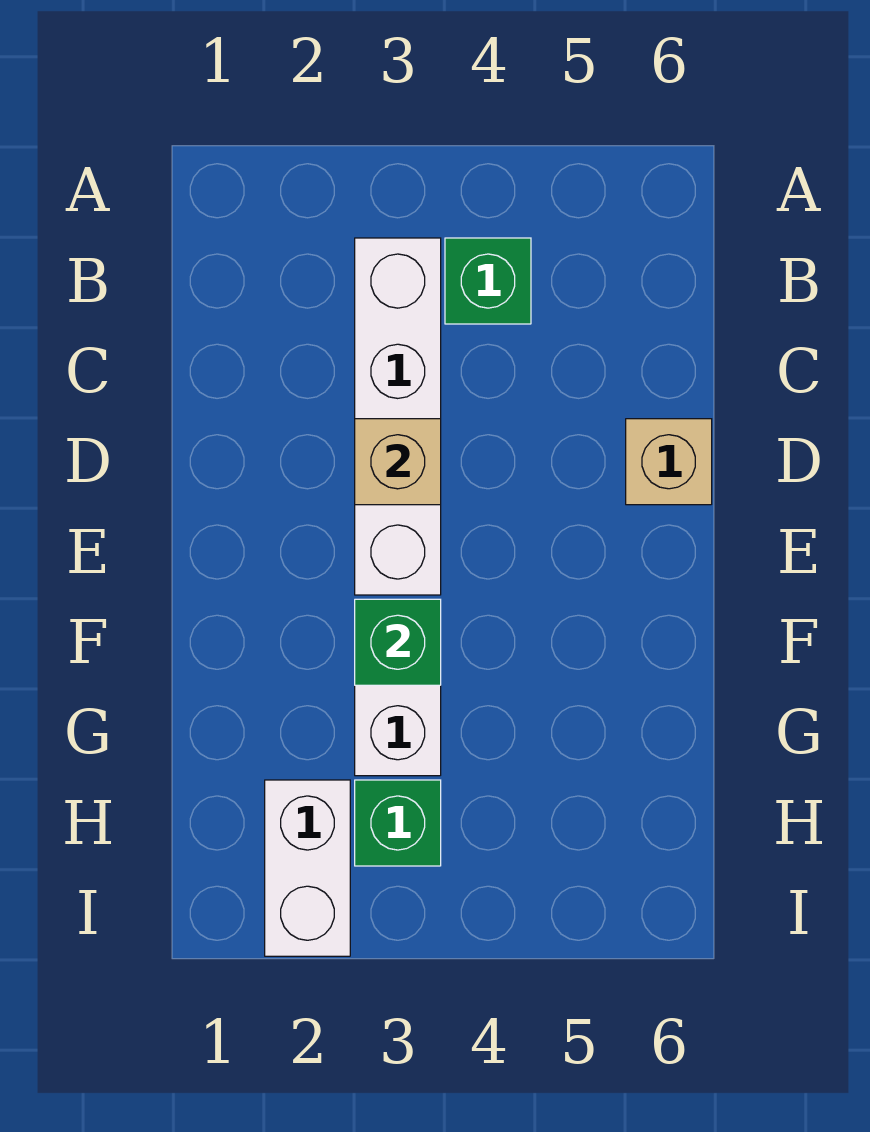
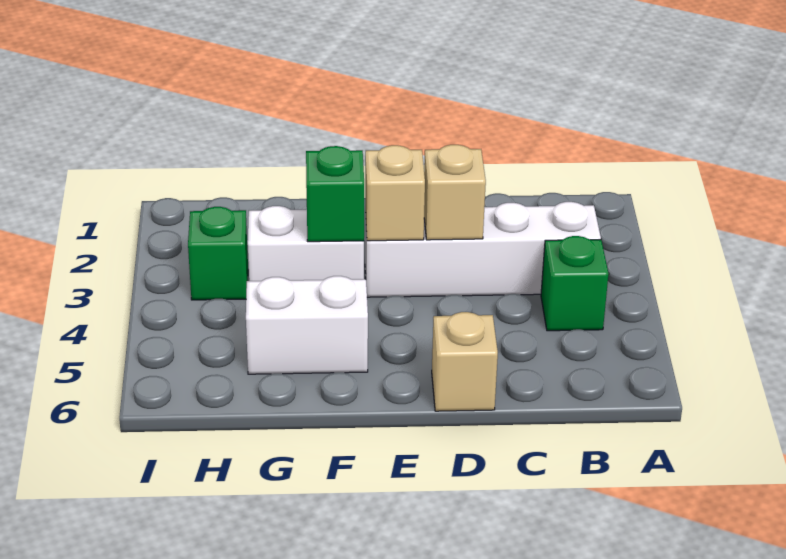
none -> tan 1x1 brick [365,145,425,241]
white 1x2 brick [265,780,350,956] -> white 1x2 brick moved to [246,276,368,374]

